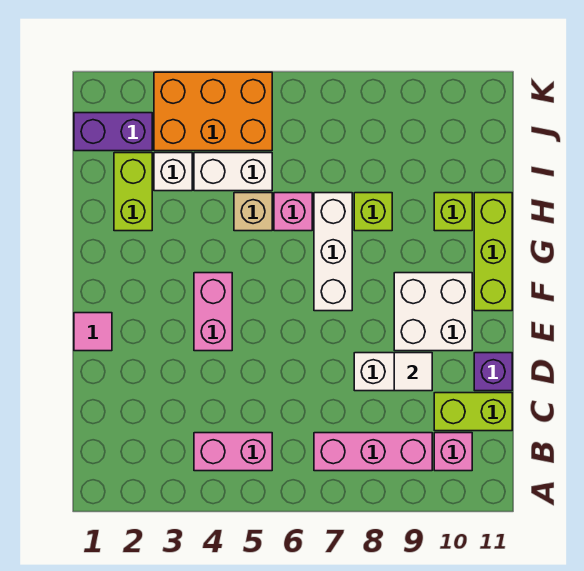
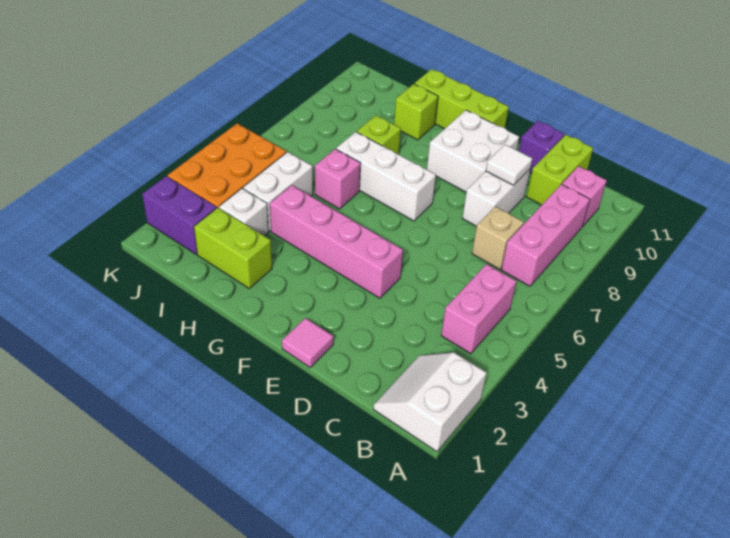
none -> white 2x2 slope [373,352,487,452]
pink 1x2 brick [194,273,232,351] -> pink 1x4 brick [270,185,403,298]
tan 1x1 brick [234,193,272,231] -> tan 1x1 brick moved to [472,207,524,269]
purple 1x2 brick [74,113,152,151] -> purple 1x2 brick turned to [142,176,217,254]

